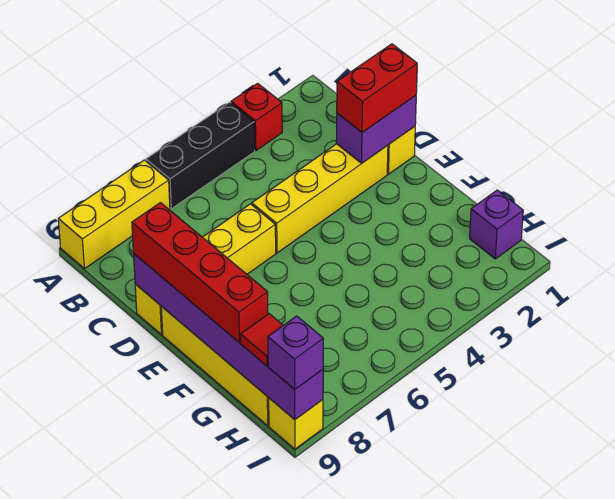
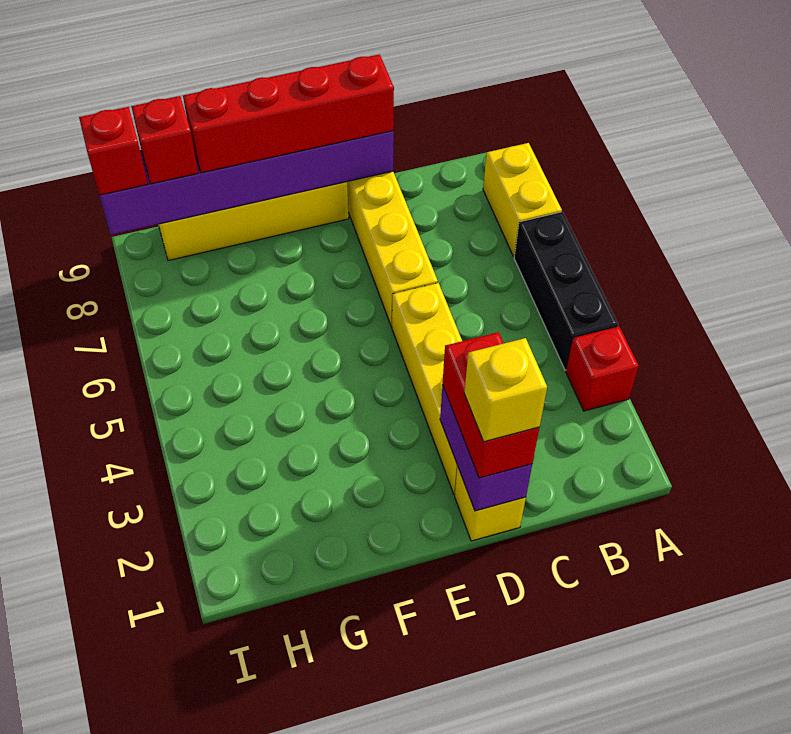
yellow 1x3 brick [58,160,170,269] -> yellow 1x2 brick [483,143,562,256]
purple 1x1 brick [470,190,523,259] -> none
red 1x1 tile [241,314,283,366] -> red 1x1 brick [131,96,198,184]
yellow 1x1 brick [269,398,323,449] -> yellow 1x1 brick moved to [464,338,547,442]
purple 1x1 brick [268,316,323,389] -> red 1x1 brick [79,107,148,195]

